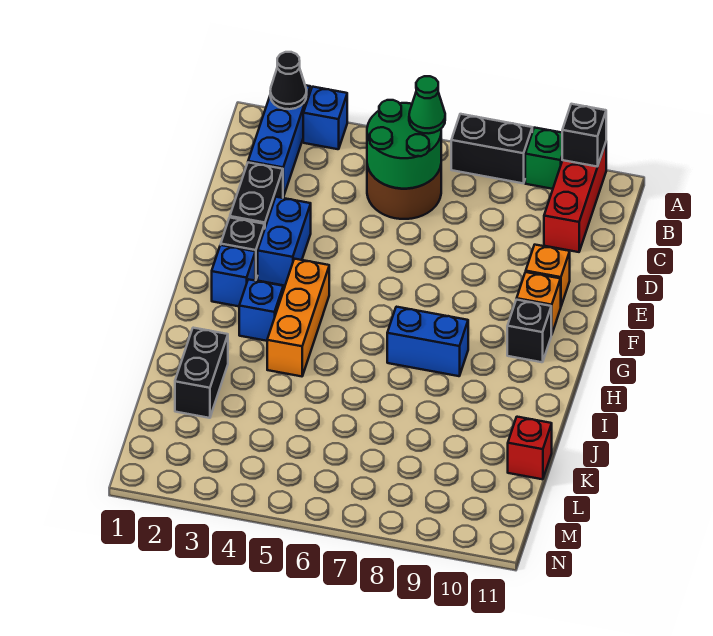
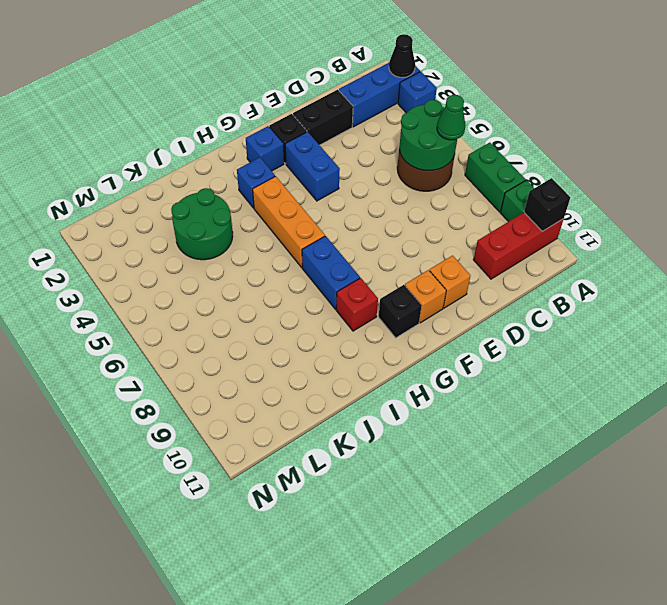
black 1x2 brick [451,114,532,183] -> green 1x2 brick [465,143,525,212]
blue 1x2 brick [258,197,311,286] -> blue 1x2 brick turned to [285,132,340,201]
orange 1x3 brick [267,259,329,376] -> orange 1x3 brick turned to [253,176,325,267]
black 1x2 brick [175,328,228,418] -> none
none -> green 2x2 round brick [171,188,233,260]
red 1x1 brick [508,417,552,479] -> red 1x1 brick moved to [336,278,378,331]

